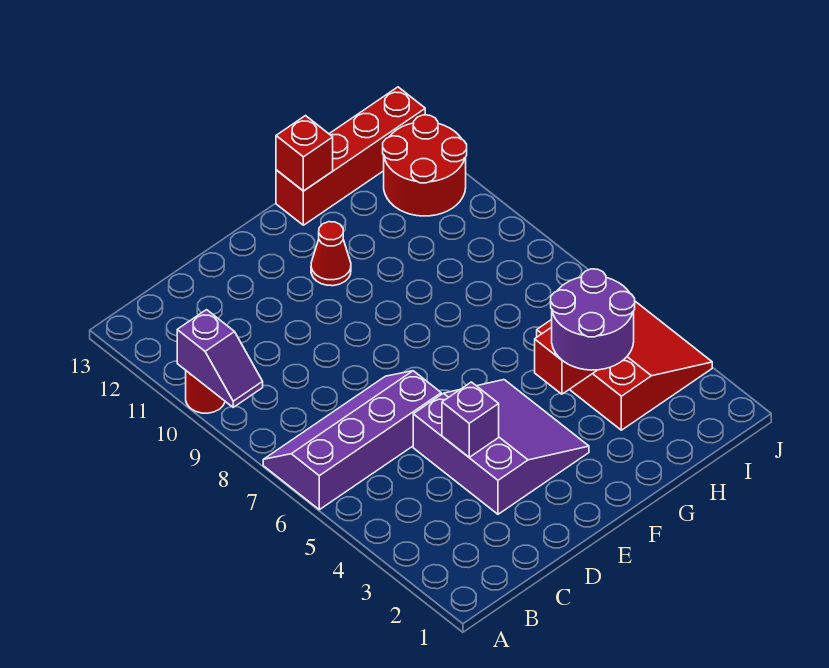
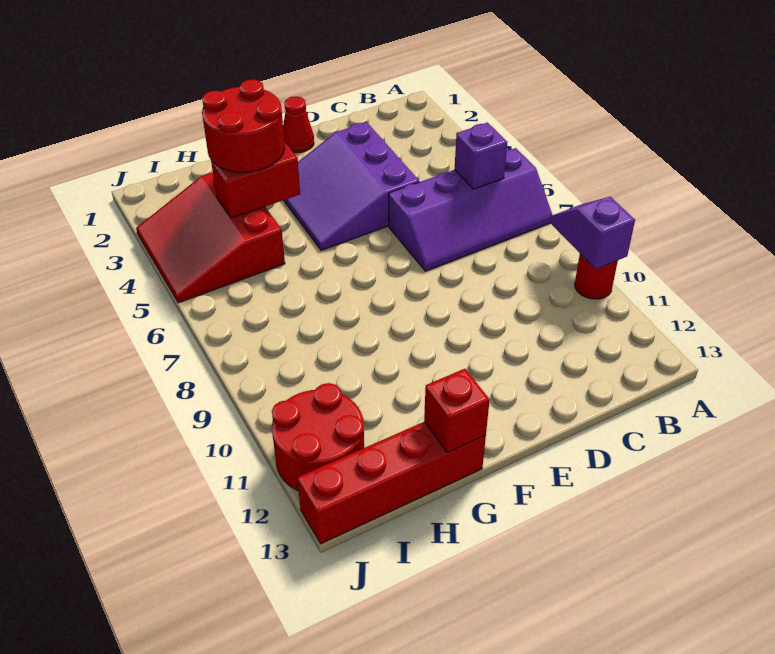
purple 1x1 brick [442,382,499,457] -> purple 1x1 brick moved to [455,123,508,189]
red 1x1 cone [311,222,351,286] -> red 1x1 cone moved to [283,96,314,153]
purple 2x2 round brick [551,269,635,370] -> red 2x2 round brick [202,79,285,172]

